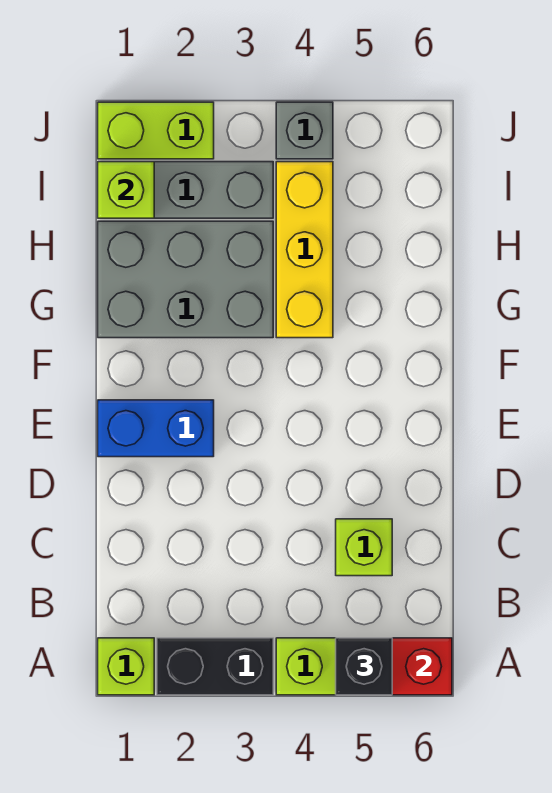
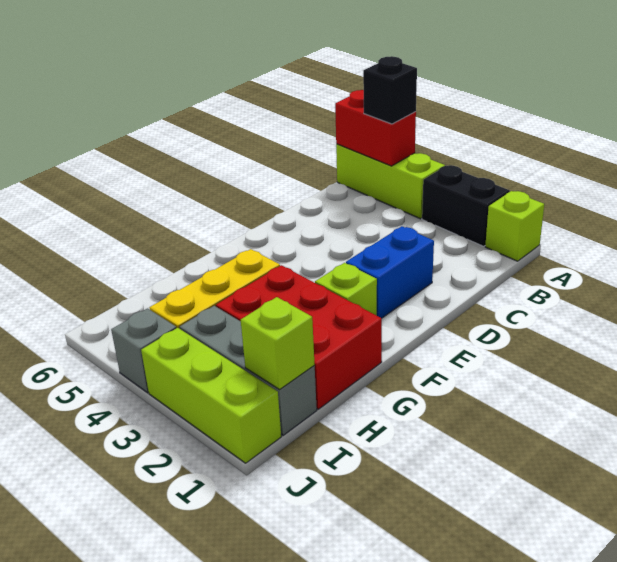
lime 1x1 brick [336,519,392,576] -> lime 1x1 brick moved to [315,263,377,315]
blue 1x2 brick [98,400,214,457] -> blue 1x2 brick turned to [346,226,434,318]
grey 2x3 brick [98,221,273,338] -> red 2x3 brick [216,265,382,409]
lime 1x2 brick [98,102,214,159] -> lime 1x3 brick [141,328,281,463]

